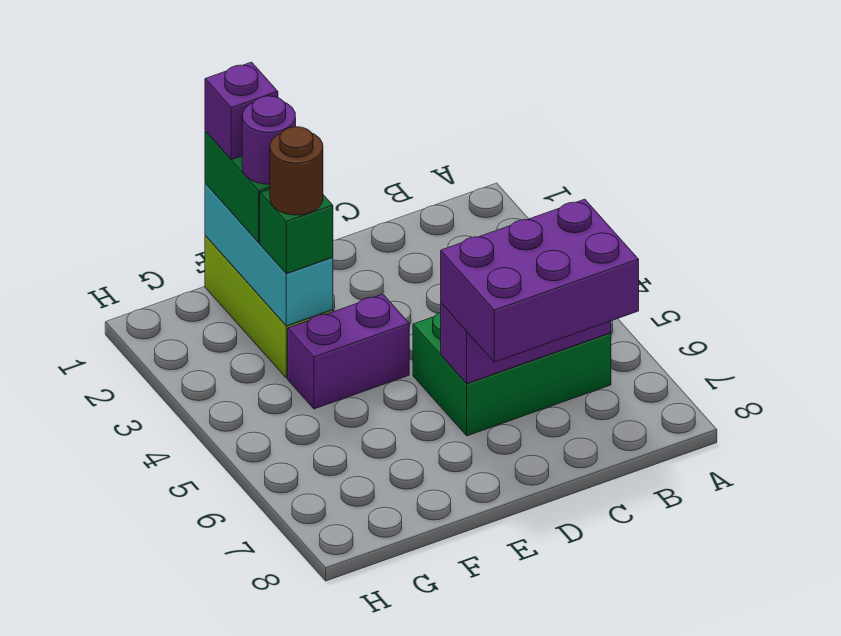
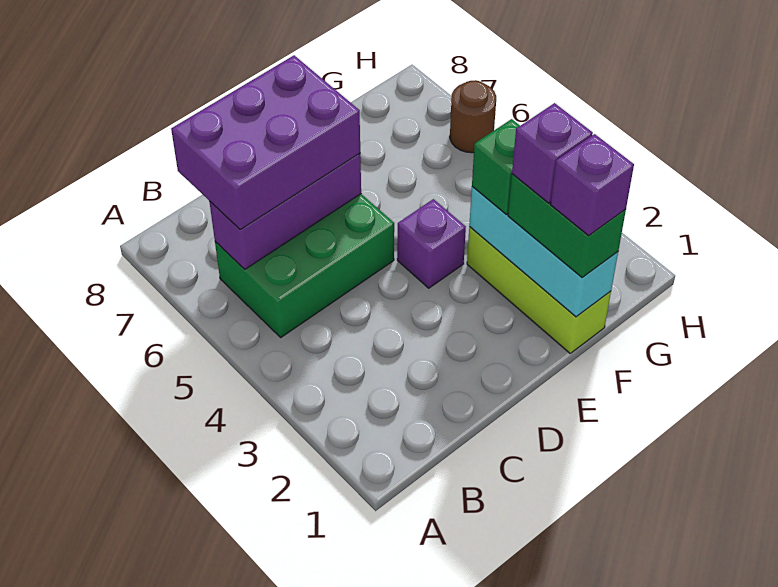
purple 1x2 brick [288,294,409,409] -> purple 1x1 brick [397,199,466,288]
purple 1x1 round brick [242,96,296,184] -> purple 1x1 brick [512,103,593,203]
brown 1x1 round brick [270,127,323,215] -> brown 1x1 round brick moved to [450,80,496,153]

